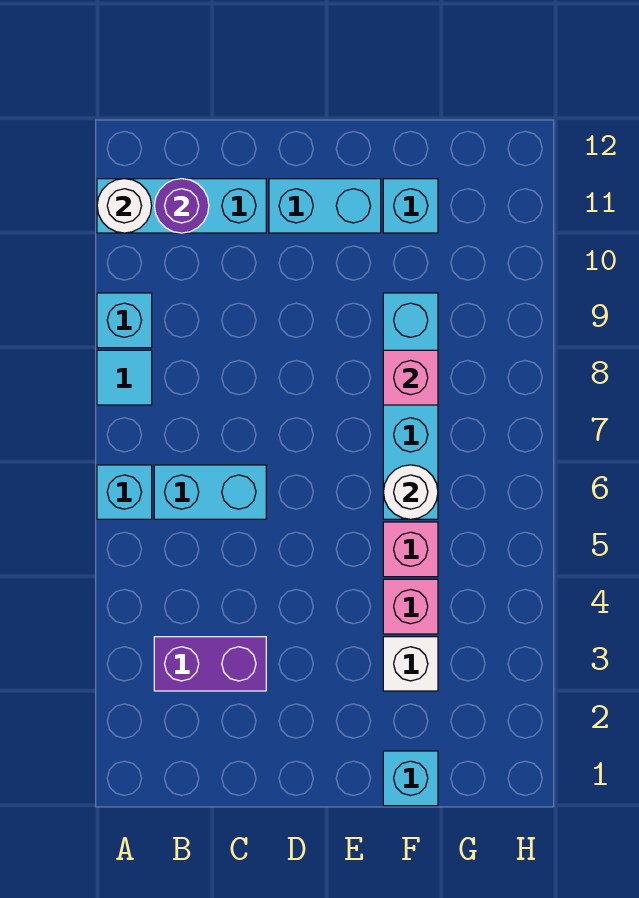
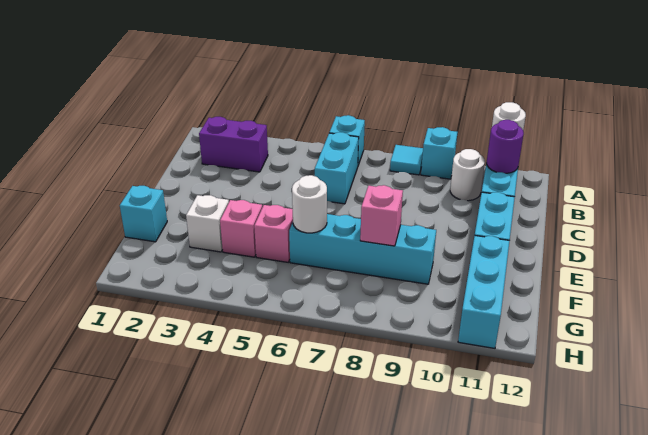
purple 1x2 brick [154,637,266,691] -> purple 1x2 brick turned to [199,117,268,172]
none -> white 1x1 round brick [450,149,485,201]
cyan 1x1 brick [383,179,438,233] -> cyan 1x3 brick [458,236,510,348]

